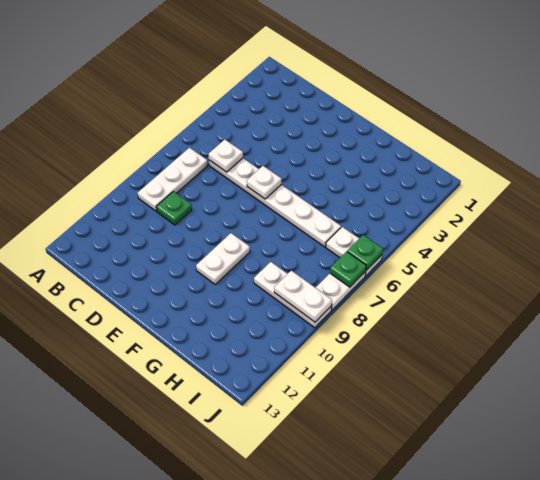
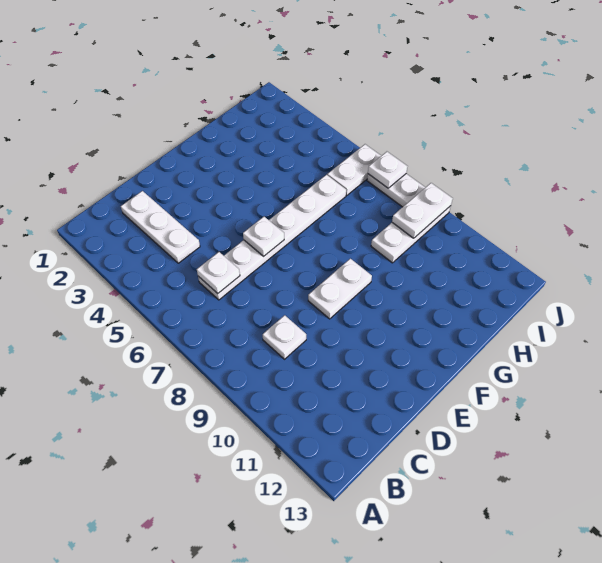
white 1x3 plate [138,148,207,211] -> white 1x3 plate moved to [121,191,200,263]
green 1x1 plate [156,191,192,225] -> white 1x1 plate [263,315,306,359]
white 1x2 plate [196,233,250,284] -> white 1x2 plate turned to [308,259,372,319]
green 1x1 plate [347,235,383,270] -> none
green 1x1 plate [330,252,366,287] -> white 1x1 plate [368,152,407,188]

